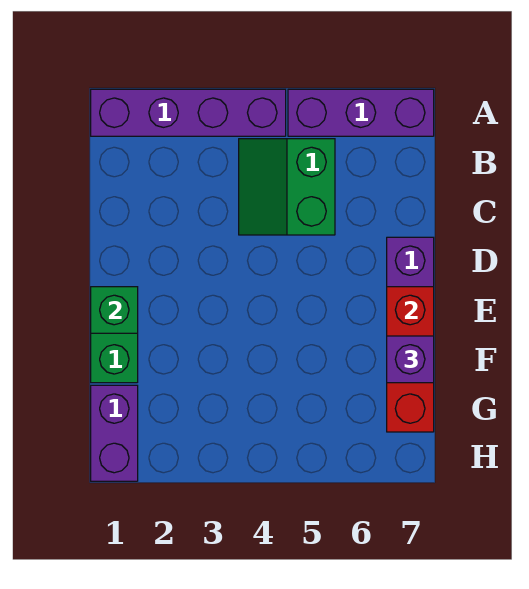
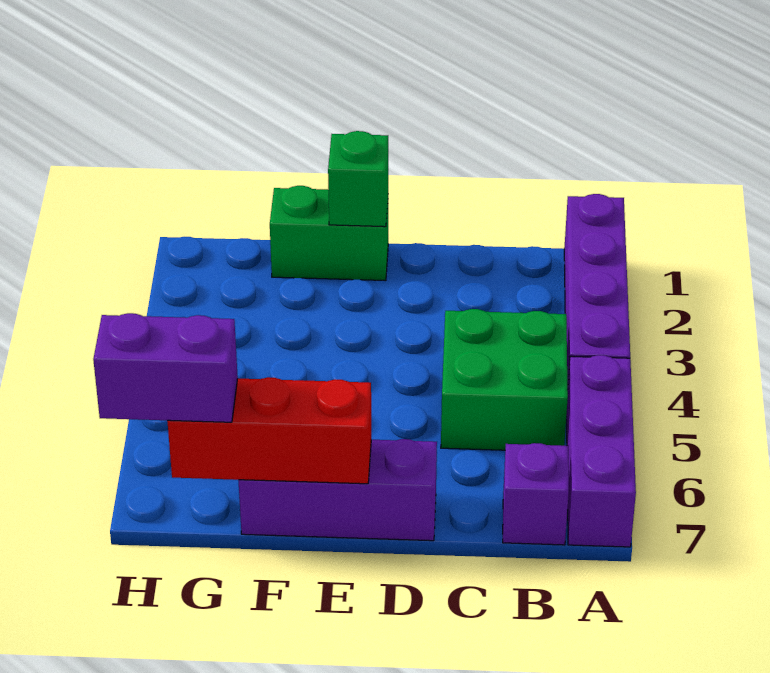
green 2x2 slope [239,139,335,235] -> green 2x2 brick [441,309,568,450]
purple 1x1 brick [387,336,434,383] -> purple 1x1 brick moved to [503,443,569,545]
purple 1x2 brick [91,385,138,481] -> purple 1x2 brick moved to [93,313,238,422]

